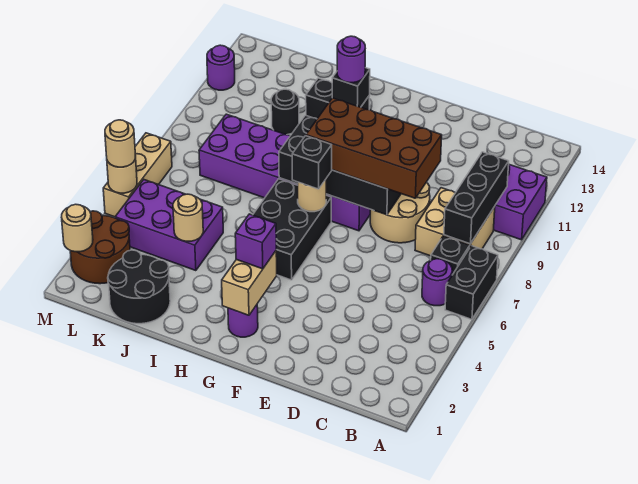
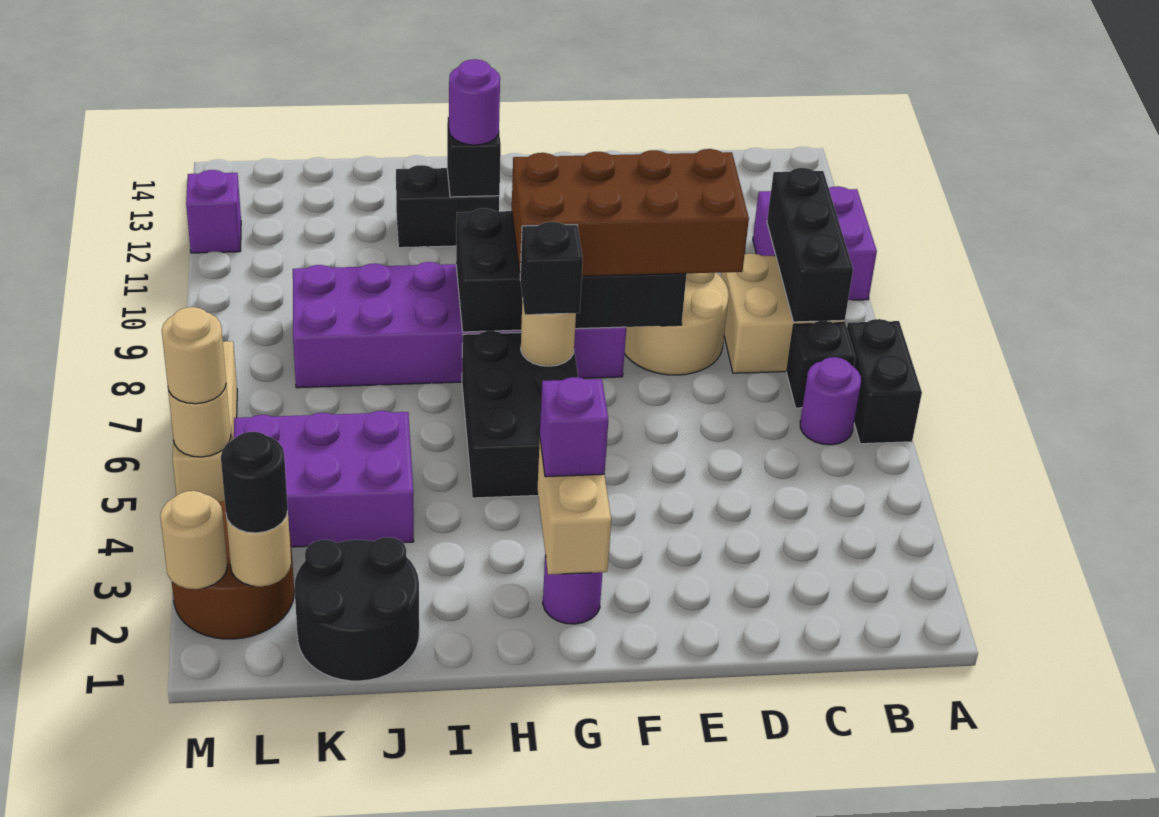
tan 1x1 round brick [173,194,203,241] -> tan 1x1 round brick moved to [226,512,291,587]
black 1x1 round brick [271,89,299,135] -> black 1x1 round brick moved to [221,432,288,533]
purple 1x1 round brick [207,45,235,90] -> purple 1x1 brick [186,170,241,253]

